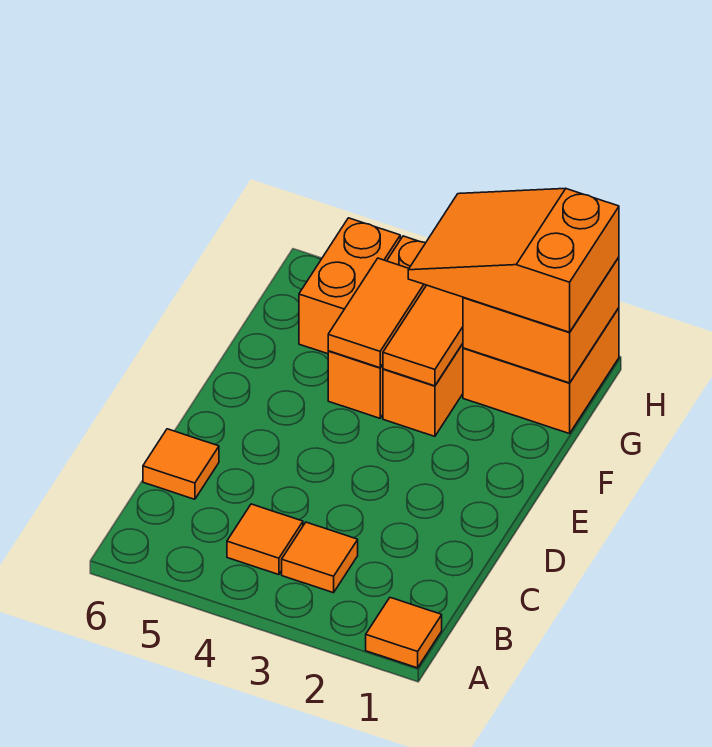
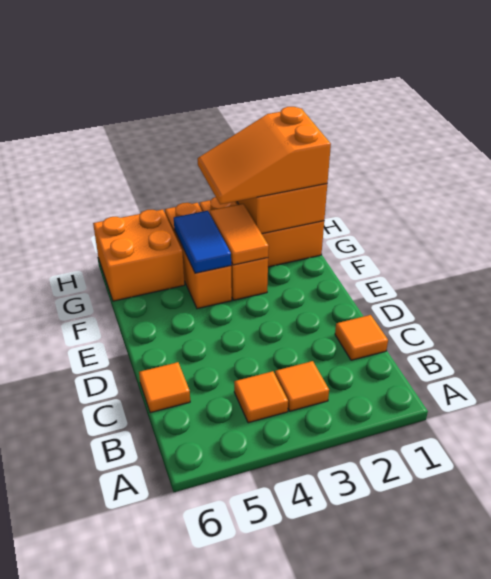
orange 1x1 tile [366,598,442,668] -> orange 1x1 tile moved to [335,315,388,360]
orange 1x2 tile [328,258,426,368] -> blue 1x2 tile [174,211,231,273]
orange 1x2 brick [299,218,400,354] -> orange 2x2 brick [93,210,185,301]

